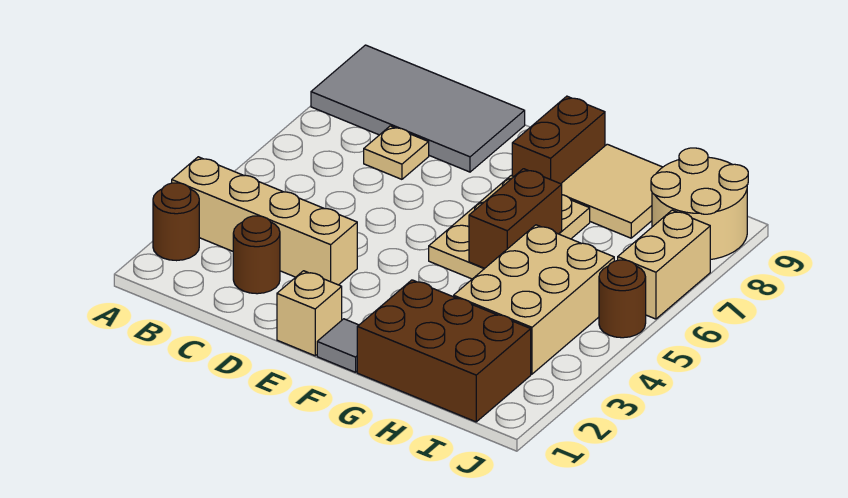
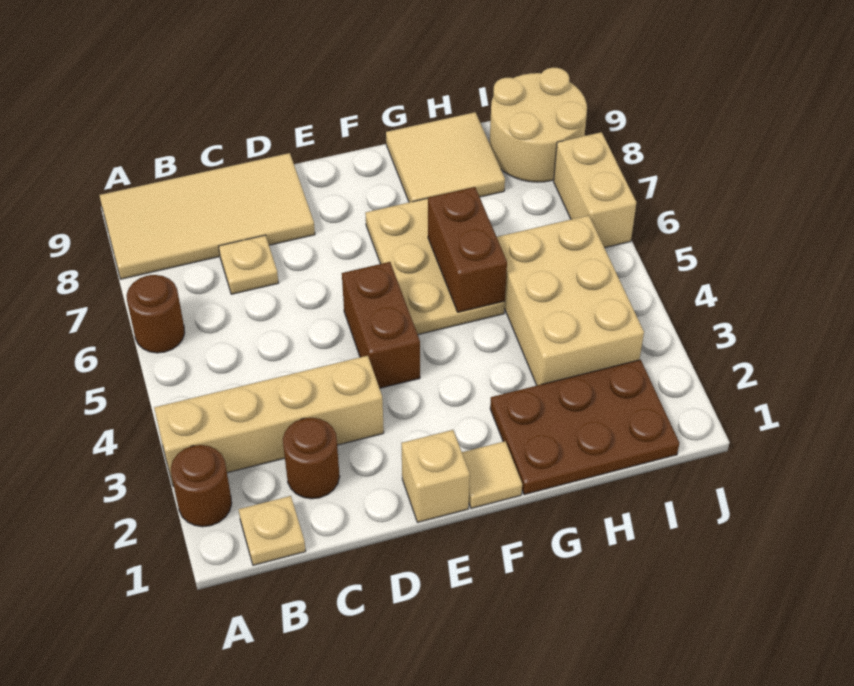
grey 2x4 tile [311,45,525,172] -> tan 2x4 tile [99,153,315,279]
none -> tan 1x1 plate [239,496,306,565]
grey 1x1 tile [317,319,359,372] -> tan 1x1 tile [462,441,522,508]
brown 1x2 brick [512,96,605,184] -> brown 1x2 brick moved to [342,262,420,388]
brown 2x3 brick [357,280,531,422] -> brown 2x3 plate [490,360,679,495]
brown 1x1 round brick [599,260,646,338] -> brown 1x1 round brick moved to [127,275,185,353]

